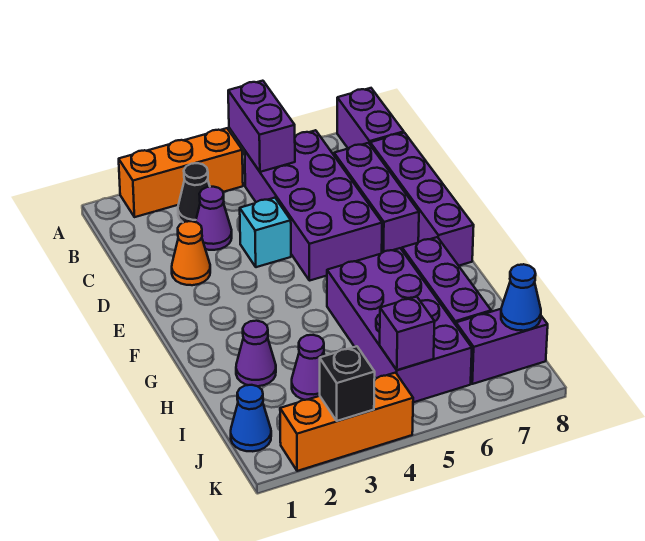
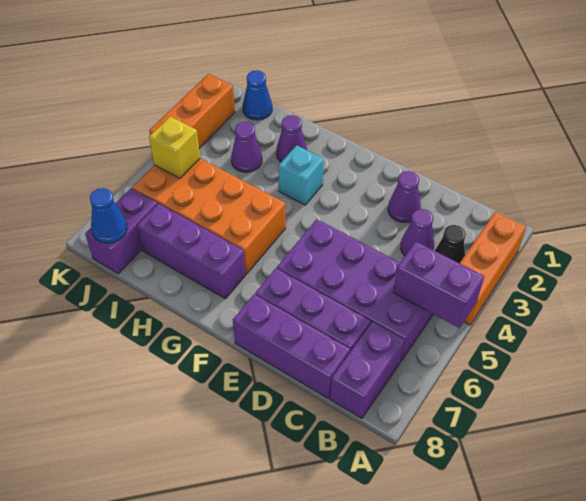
purple 1x2 brick [337,88,404,149] -> purple 1x2 brick turned to [330,321,405,419]
purple 1x4 brick [370,133,474,266] -> purple 1x3 brick [233,294,350,399]
orange 1x1 cone [172,221,210,285] -> purple 1x1 cone [388,171,421,223]
cyan 1x1 brick [240,198,291,267] -> cyan 1x1 brick moved to [278,145,324,205]
purple 2x4 brick [327,248,472,402] -> orange 2x4 brick [132,159,286,274]
purple 1x1 brick [380,297,435,370] -> yellow 1x1 brick [149,116,200,178]
black 1x1 brick [320,346,375,421] -> none

